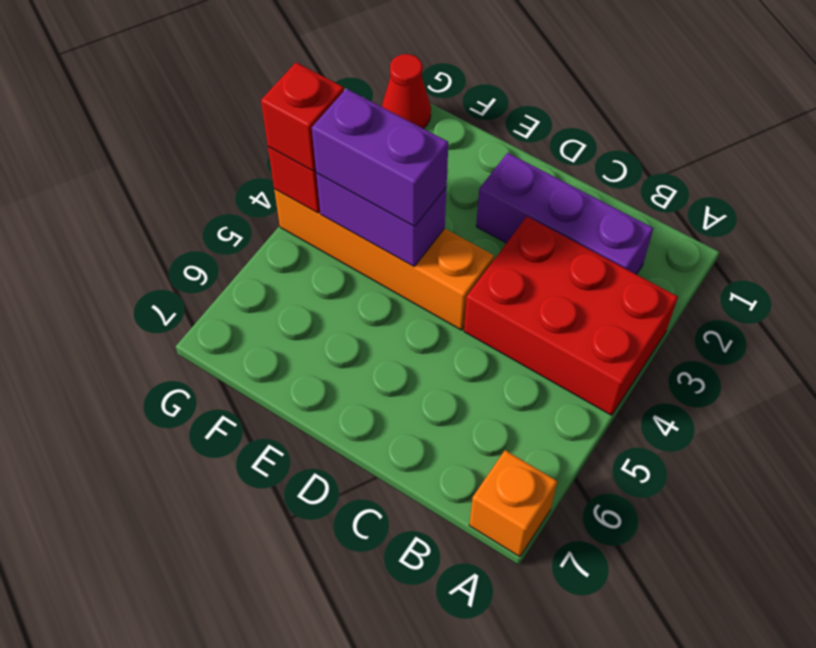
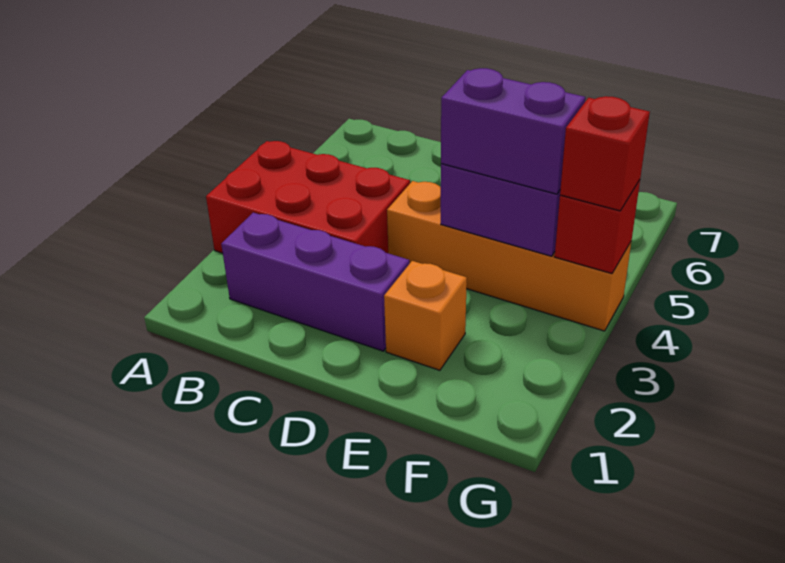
orange 1x1 brick [469,450,557,557] -> orange 1x1 brick moved to [384,261,467,370]
red 1x1 cone [382,54,431,129] -> none

